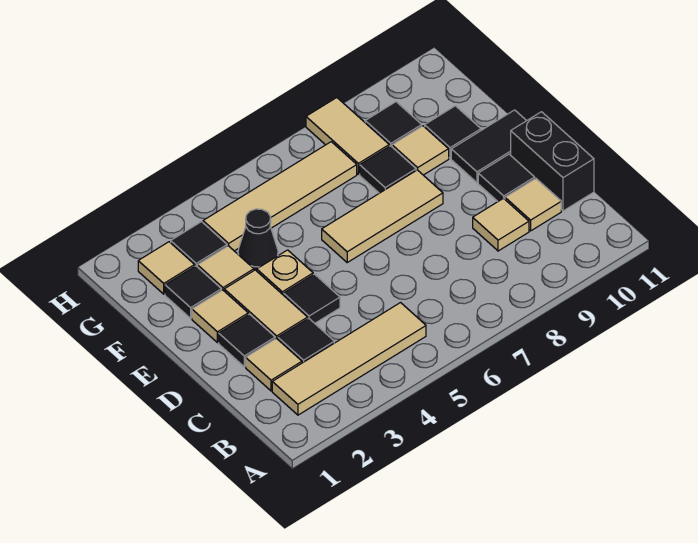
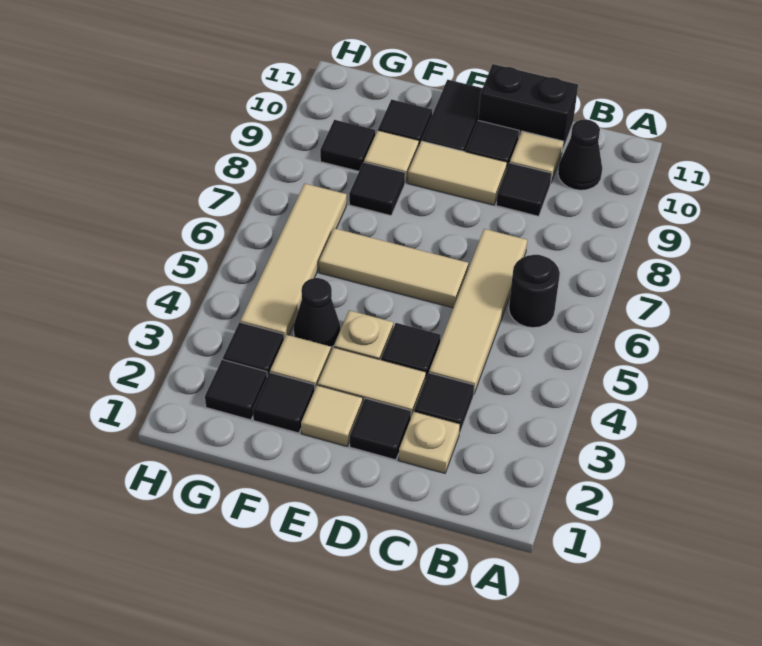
tan 1x4 tile [272,303,426,415] -> tan 1x4 tile moved to [429,229,527,393]
none -> black 1x1 round brick [509,255,560,328]
none -> black 1x1 cone [558,119,602,190]
tan 1x1 tile [246,338,302,391] -> tan 1x1 plate [398,412,460,473]
tan 1x1 tile [473,198,529,251] -> black 1x1 tile [496,163,552,216]
tan 1x3 tile [322,170,443,262] -> tan 1x3 tile turned to [319,228,468,308]
tan 1x1 tile [138,242,195,294] -> black 1x1 tile [205,360,267,420]
tan 1x2 tile [306,98,389,174] -> tan 1x2 tile moved to [408,141,507,205]

